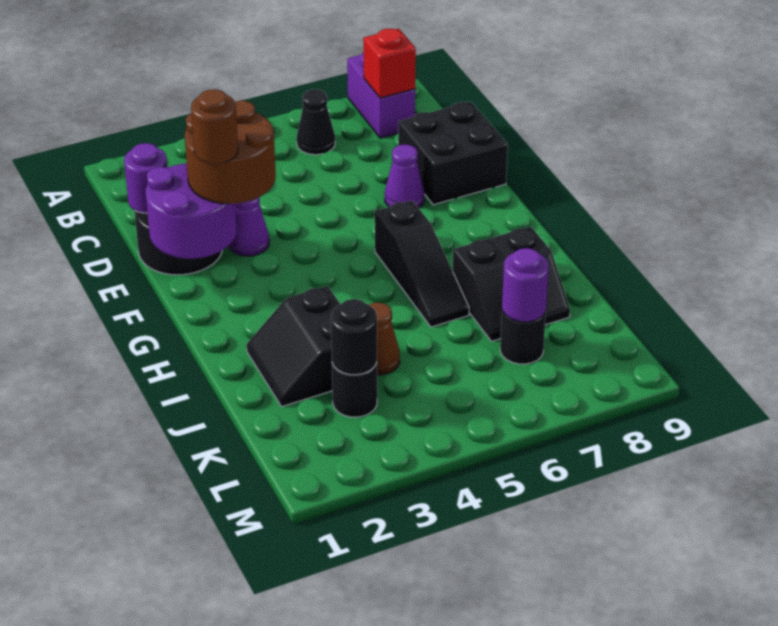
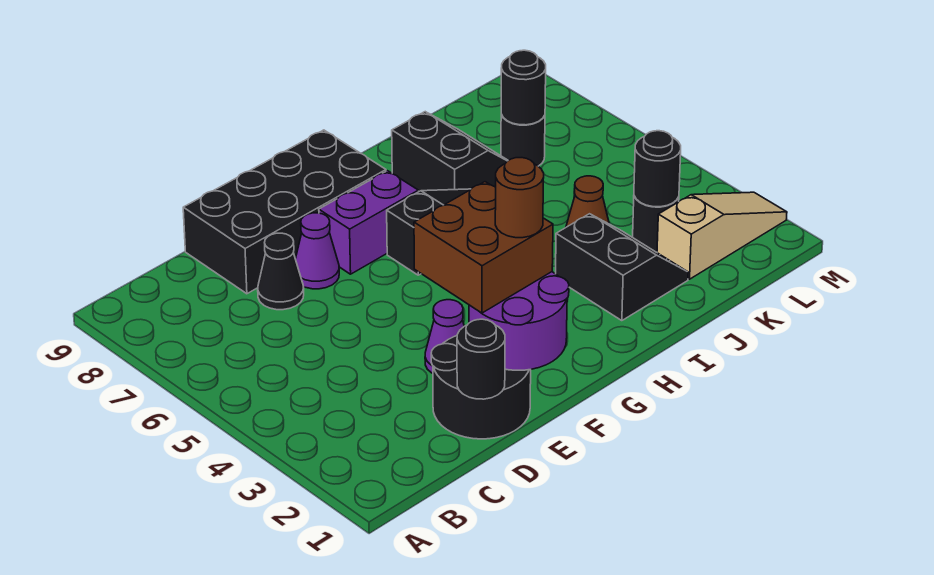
purple 1x2 brick [347,52,415,138] -> purple 1x2 brick moved to [319,171,418,274]
black 1x1 cone [297,89,335,155] -> black 1x1 cone moved to [258,233,304,310]
red 1x1 brick [363,29,416,98] -> none
purple 1x1 round brick [124,143,167,213] -> black 1x1 round brick [457,319,505,399]
black 2x2 brick [398,102,508,205] -> black 2x4 brick [183,130,386,294]
brown 2x2 round brick [185,101,276,204] -> brown 2x2 brick [414,182,553,313]
black 2x2 slope [246,286,341,407] -> black 2x2 slope turned to [556,214,688,321]
none -> tan 1x3 slope [657,192,787,279]
purple 1x1 round brick [502,248,549,322] -> black 1x1 round brick [501,50,546,125]

